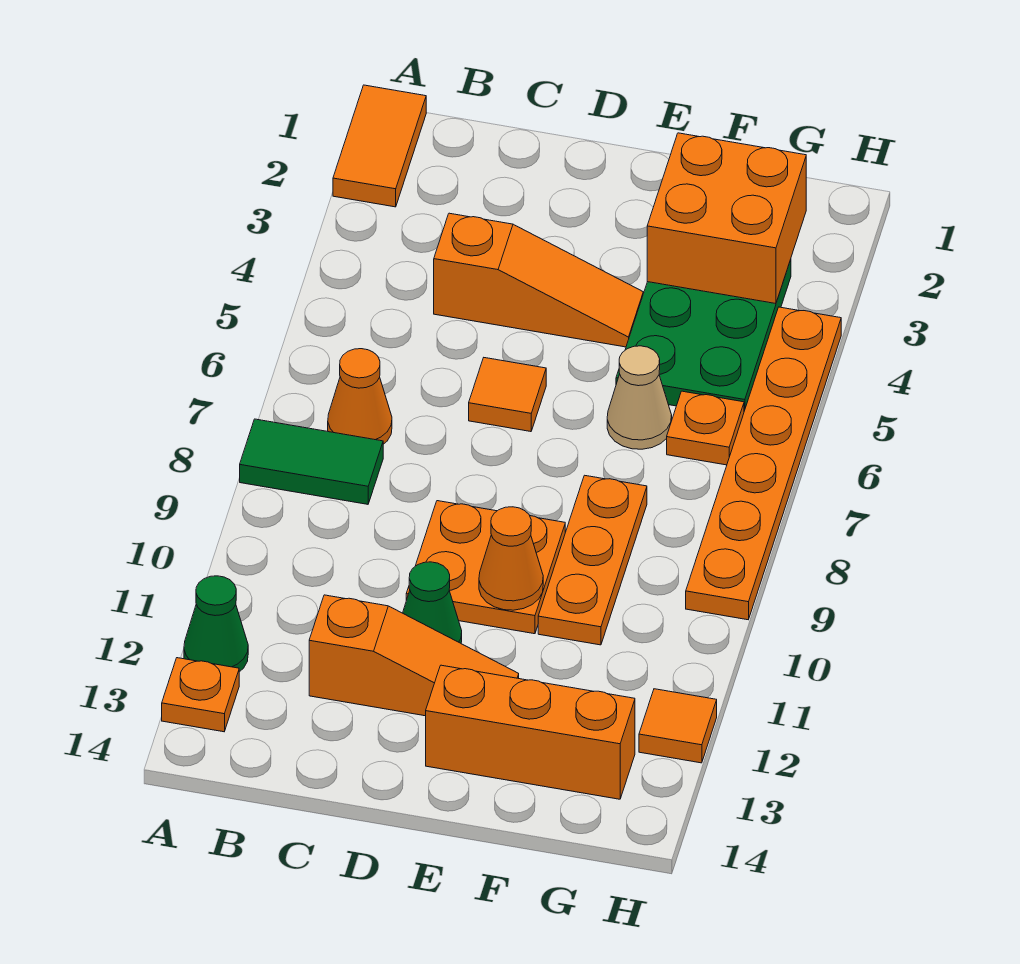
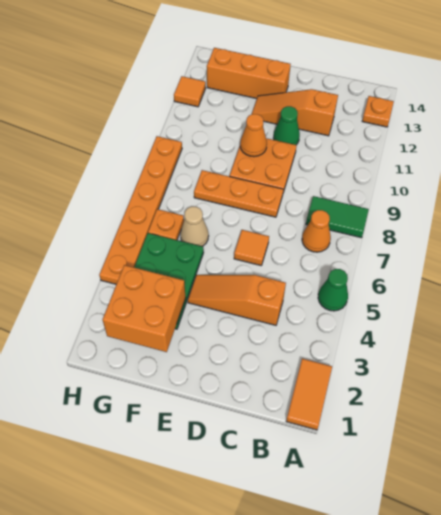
green 1x1 cone [184,576,248,672] -> green 1x1 cone moved to [318,269,348,311]
orange 1x3 plate [538,475,647,645] -> orange 1x3 plate turned to [194,170,283,217]

